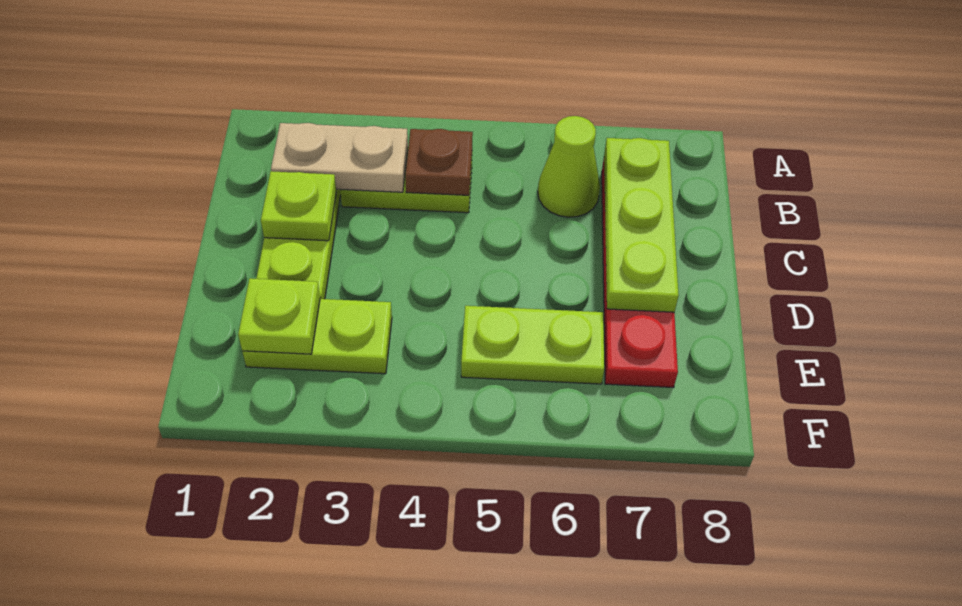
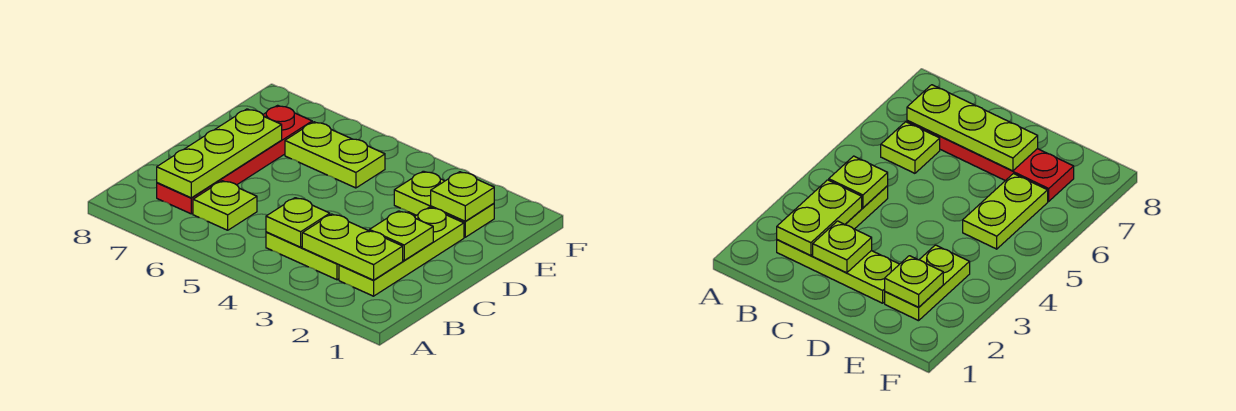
tan 1x2 plate [271,123,408,192] -> lime 1x2 plate [302,214,403,280]
brown 1x1 plate [405,129,473,195] -> lime 1x1 plate [266,198,330,247]
lime 1x1 cone [538,116,600,217] -> lime 1x1 plate [193,181,257,230]

